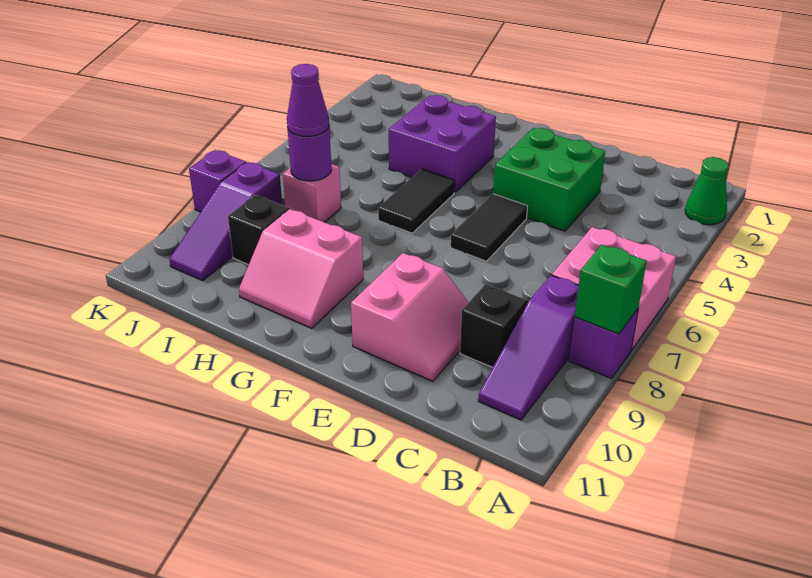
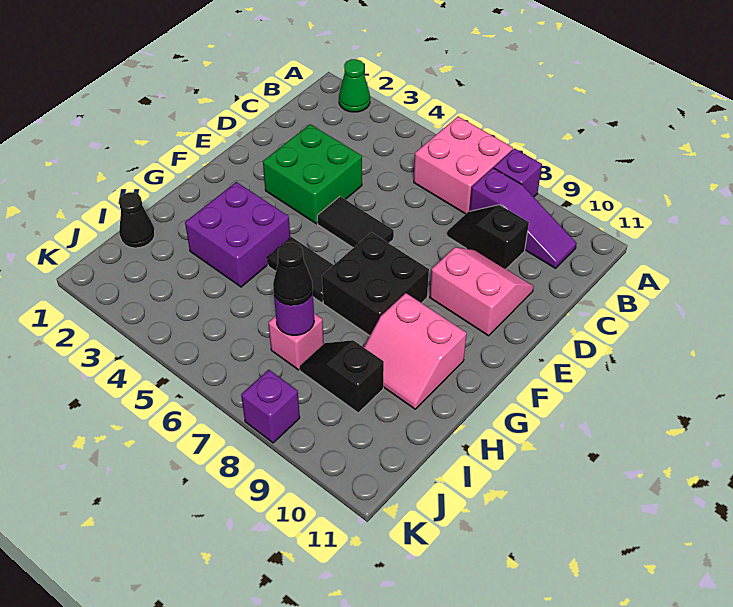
green 1x1 brick [575,245,647,334] -> none
none -> black 2x2 brick [322,232,429,336]
pink 2x2 slope [239,209,363,328] -> pink 2x2 slope turned to [364,293,467,409]
none -> black 1x1 cone [119,192,155,248]
purple 1x1 cone [287,64,329,137] -> black 1x1 cone [273,242,313,305]
purple 1x3 slope [169,162,282,281] -> none

